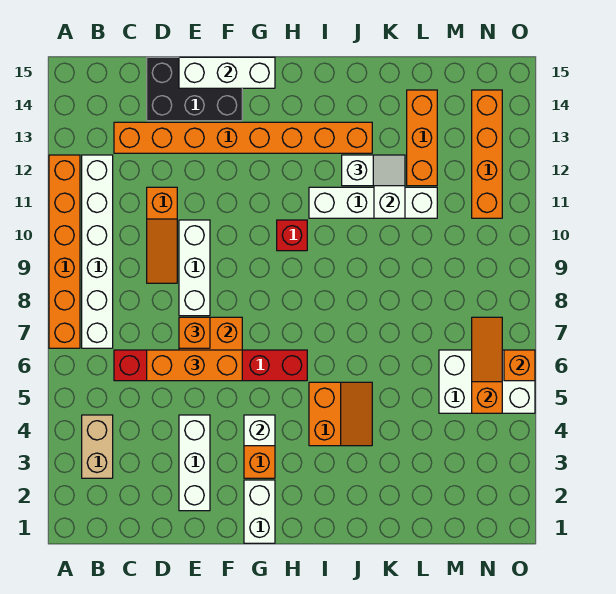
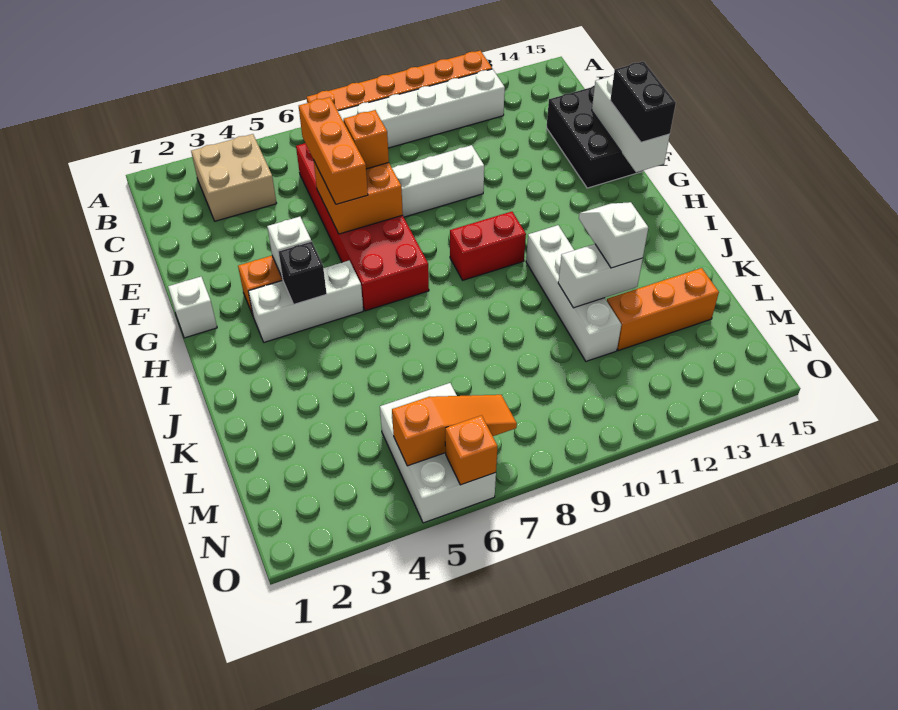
tan 1x2 brick [82,415,113,478] -> tan 2x2 brick [191,134,277,221]
red 1x6 brick [114,350,307,381] -> red 2x6 brick [296,143,429,311]
orange 1x8 brick [114,122,372,153] -> none
orange 1x3 slope [147,187,177,283] -> none
white 1x3 brick [179,415,210,511] -> white 1x3 brick moved to [248,261,363,342]
none -> black 1x2 brick [610,61,676,142]
white 1x2 brick [244,480,275,543] -> white 1x1 brick [168,277,217,338]
none -> black 1x1 brick [278,241,327,304]
red 1x1 brick [277,220,307,251] -> red 1x2 brick [450,212,526,280]
orange 2x2 slope [309,382,372,446] -> none
white 1x2 slope [342,155,405,186] -> white 1x2 slope turned to [579,202,648,268]
orange 1x4 brick [472,90,502,218] -> none

